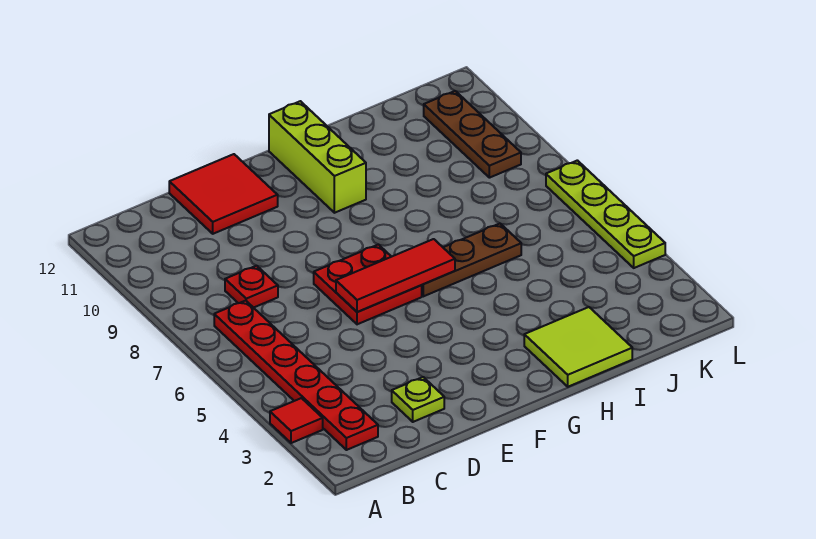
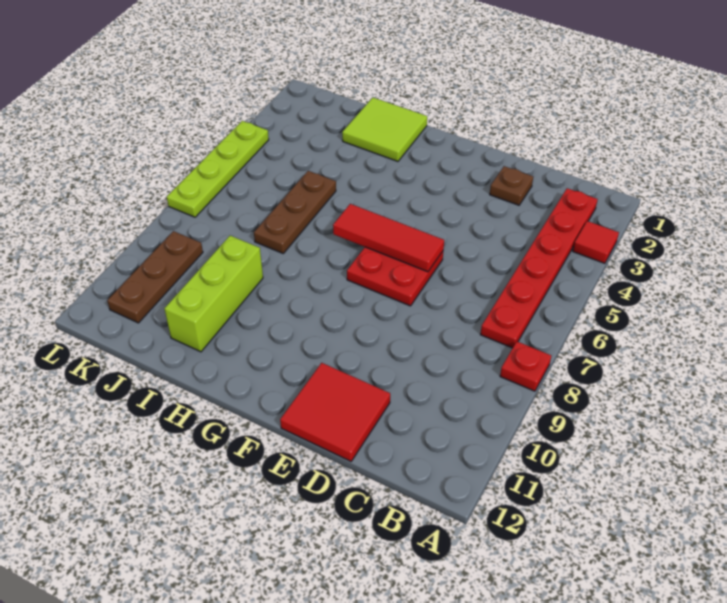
red 1x1 plate [225,266,278,308] -> red 1x1 plate moved to [500,342,551,391]
lime 1x1 plate [392,377,444,422] -> brown 1x1 plate [490,166,533,205]
brown 1x3 plate [422,223,521,296] -> brown 1x3 plate turned to [254,171,336,253]
lime 1x3 brick [269,101,366,213] -> lime 1x3 brick moved to [164,236,263,352]

